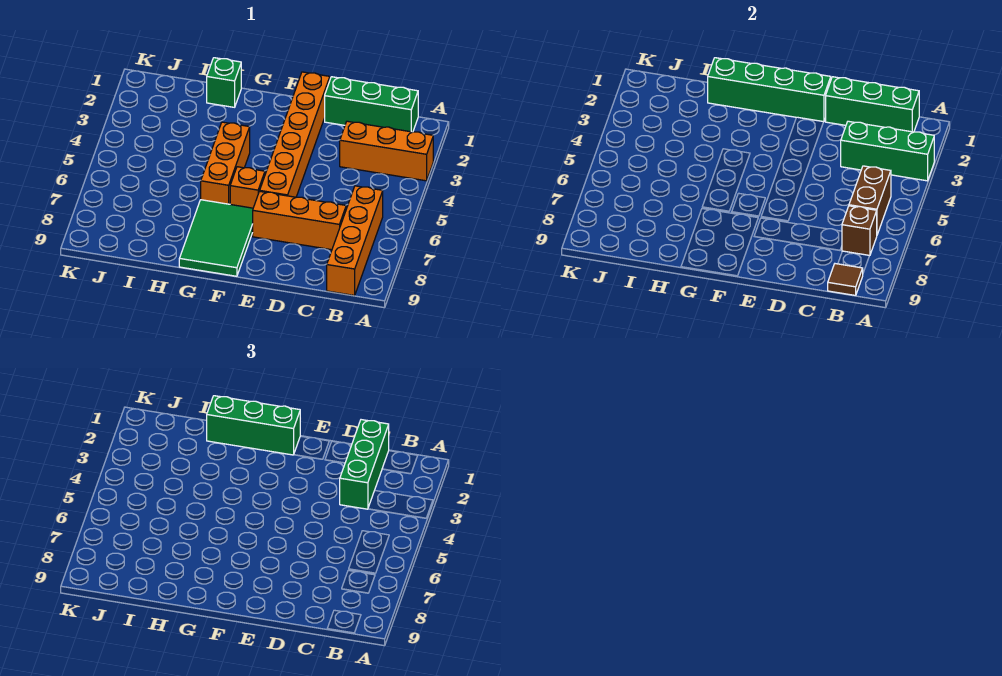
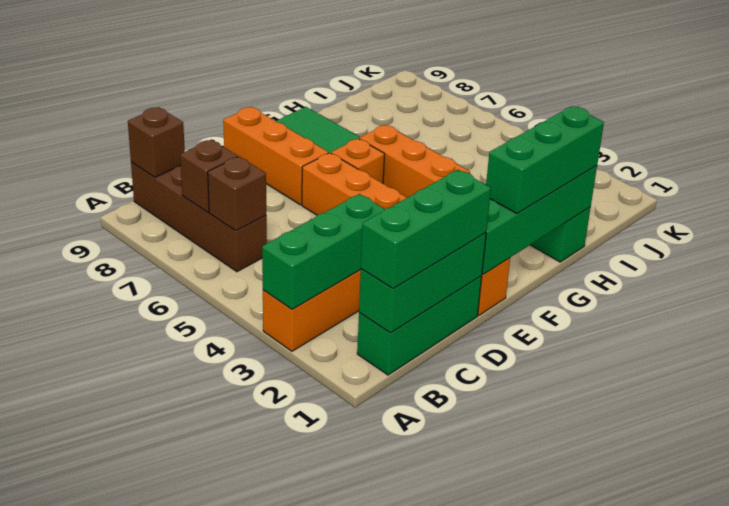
brown 1x2 brick [849,166,891,235] -> brown 1x1 brick [208,157,266,231]
orange 1x4 brick [327,186,383,295] -> brown 1x4 brick [131,162,267,272]
brown 1x1 tile [828,264,863,295] -> brown 1x1 brick [128,107,185,177]
green 1x3 brick [340,420,389,509] -> green 1x3 brick turned to [361,170,491,289]
orange 1x3 brick [253,191,346,250] -> orange 1x3 brick turned to [223,107,329,205]

